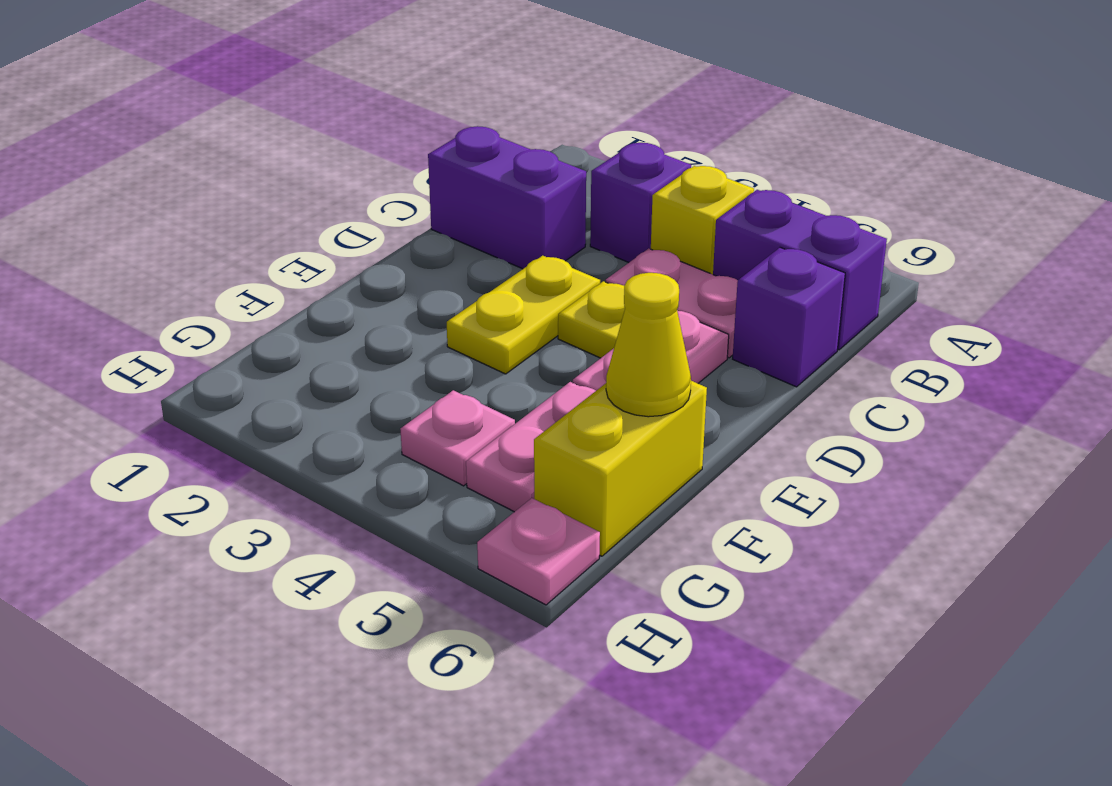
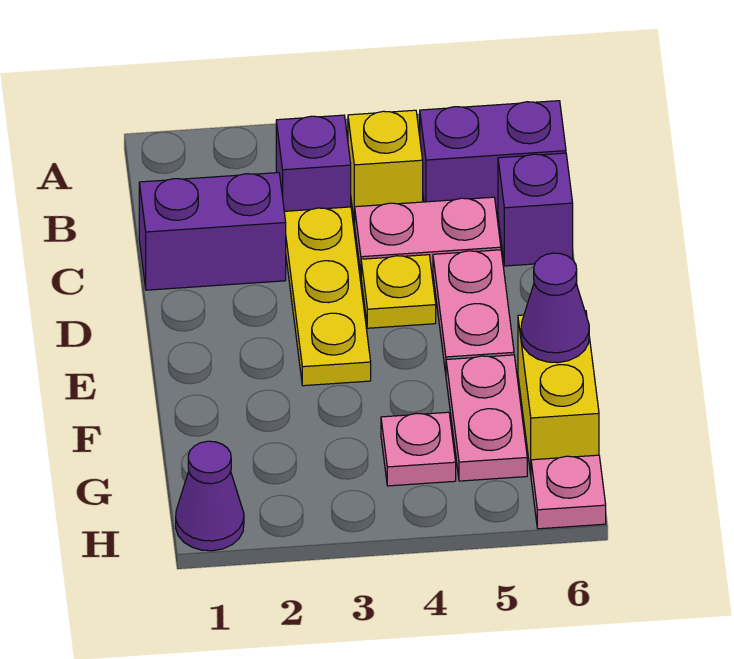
yellow 1x2 plate [447,256,600,374] -> yellow 1x3 plate [284,207,371,386]
yellow 1x1 cone [606,273,691,417] -> purple 1x1 cone [521,253,589,363]
none -> purple 1x1 cone [176,441,244,551]

